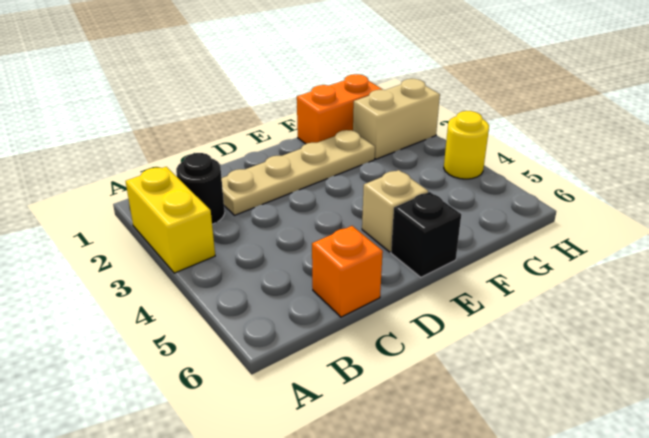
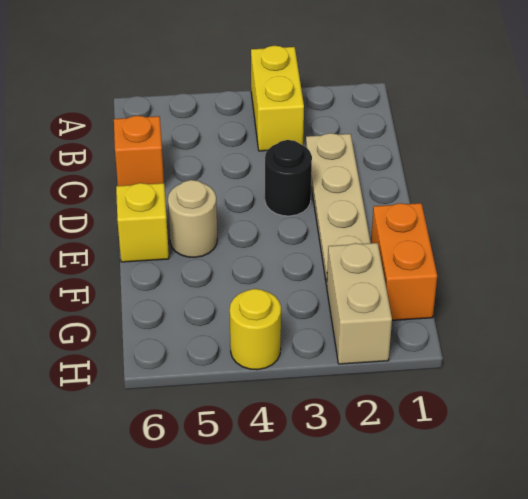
yellow 1x2 brick [126,167,215,273] -> yellow 1x2 brick turned to [251,46,304,151]
black 1x1 round brick [176,153,225,224] -> black 1x1 round brick moved to [265,140,312,216]
tan 1x1 brick [362,170,428,252] -> tan 1x1 round brick [168,180,217,257]
black 1x1 brick [391,192,461,277] -> yellow 1x1 brick [116,183,169,262]

